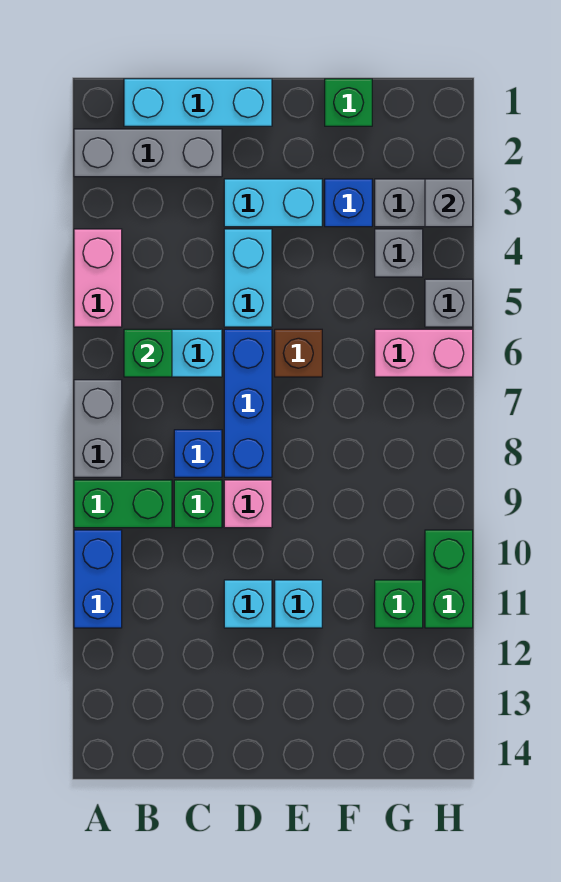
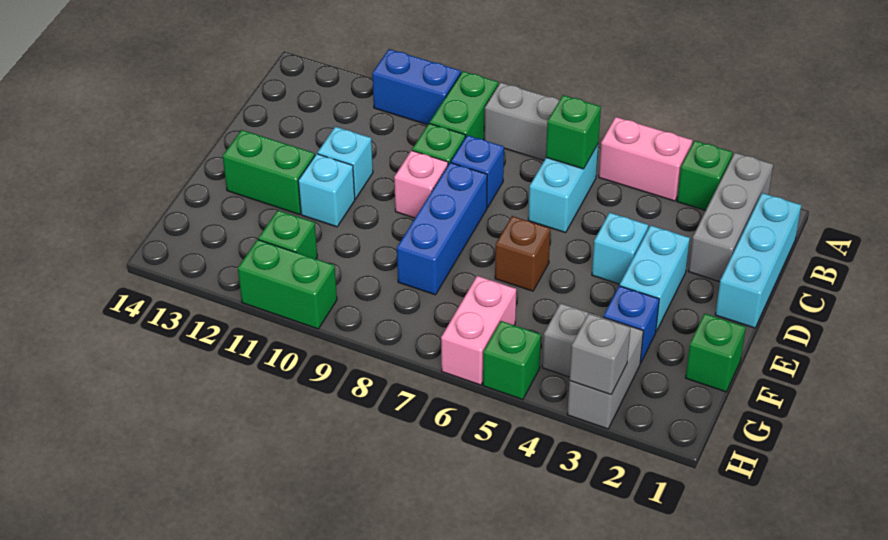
none -> green 1x1 brick [677,141,733,211]
cyan 1x2 brick [224,229,272,327] -> cyan 1x1 brick [592,213,648,284]
blue 1x3 brick [224,329,272,477] -> blue 1x3 brick turned to [397,163,487,295]
none -> green 1x2 brick [223,130,315,214]
grey 1x1 brick [425,279,473,327] -> green 1x1 brick [483,321,541,400]

